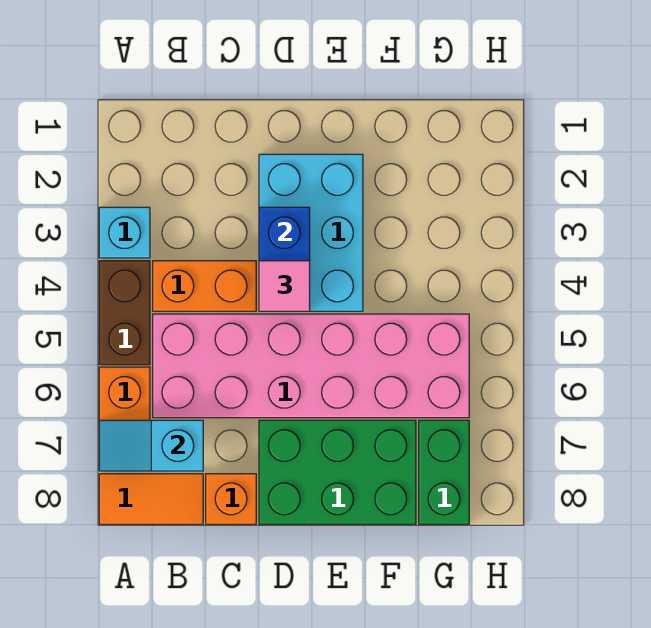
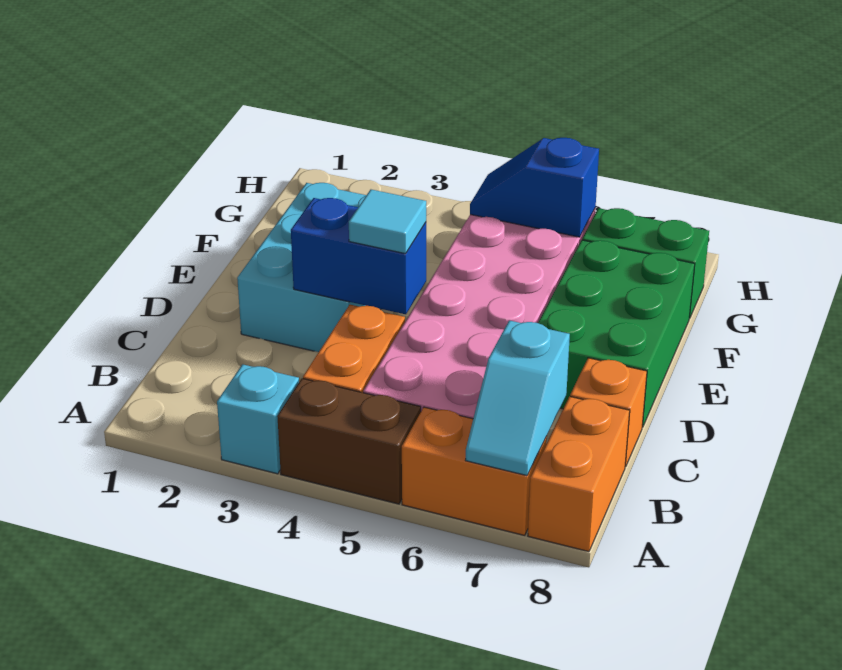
orange 1x2 tile [99,474,203,524] -> orange 1x2 brick [528,396,630,552]
cyan 2x3 brick [259,154,363,311] -> cyan 2x3 brick turned to [237,183,381,352]
pink 1x1 tile [259,261,310,311] -> cyan 1x1 tile [349,190,426,254]
none -> blue 1x2 slope [470,138,599,237]

